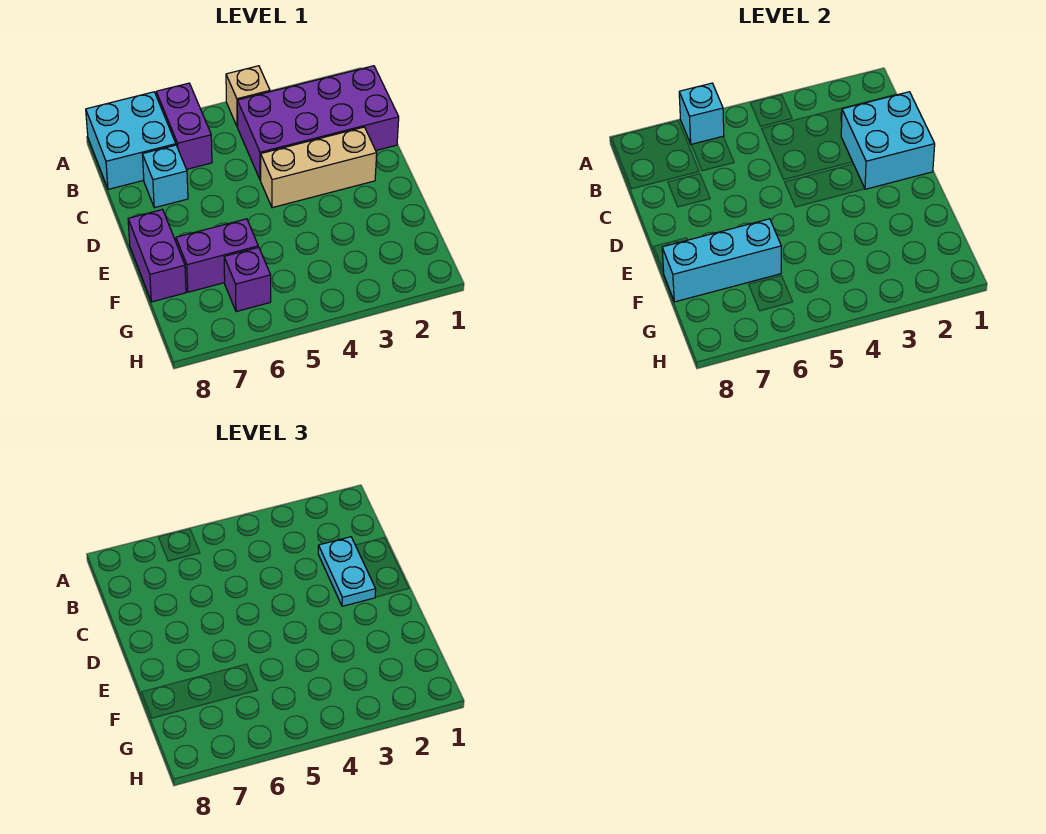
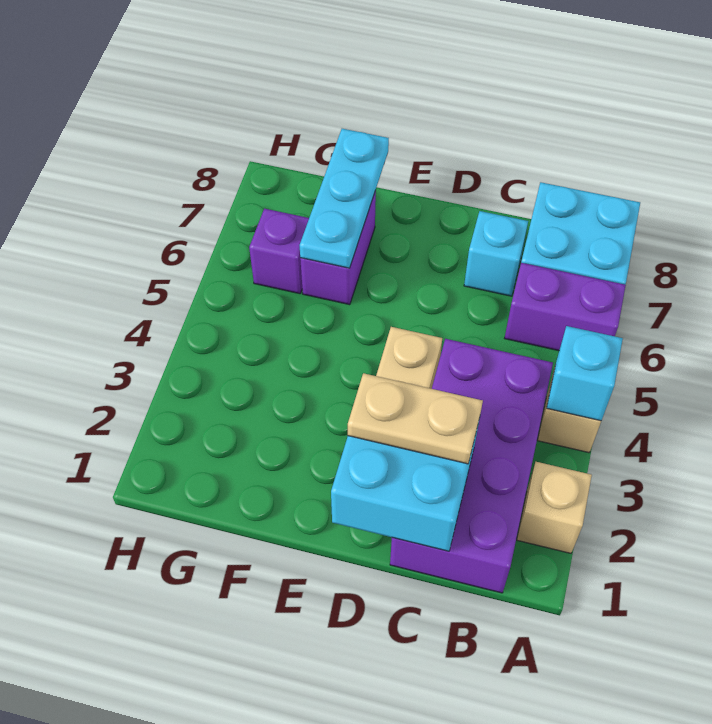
none -> tan 1x1 brick [517,462,592,553]
cyan 1x1 brick [679,83,724,144] -> cyan 1x1 brick moved to [547,326,623,421]
cyan 1x2 plate [318,537,376,606] -> tan 1x2 plate [348,373,483,464]
purple 1x2 brick [128,210,186,302] -> none
cyan 1x3 brick [662,219,781,302] -> cyan 1x3 plate [300,129,389,268]

